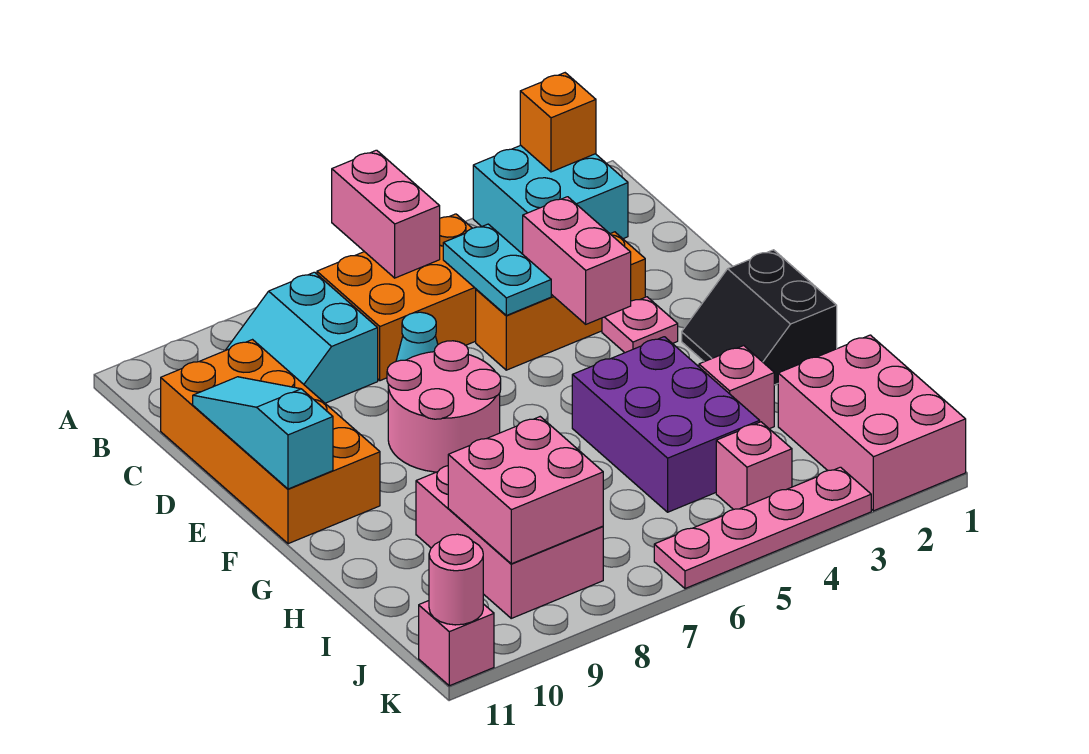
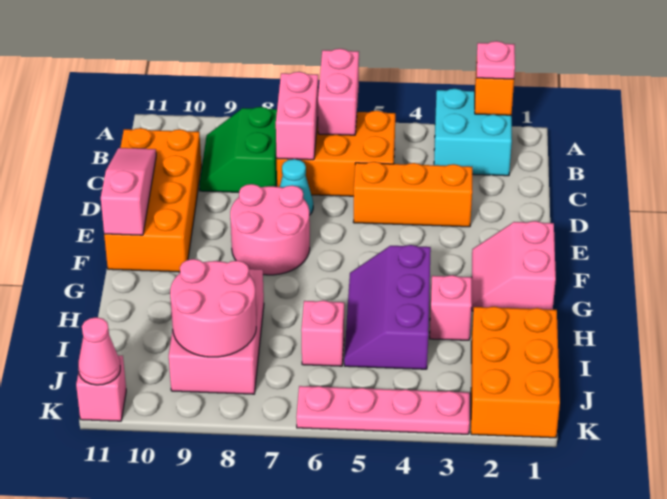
cyan 2x2 slope [226,272,378,403] -> green 2x2 slope [199,107,277,192]
cyan 1x2 plate [443,224,551,315] -> none
pink 1x2 brick [523,197,631,324] -> pink 1x2 brick moved to [276,72,318,160]
cyan 1x3 slope [193,377,333,489] -> pink 1x3 slope [101,148,156,235]
pink 1x1 plate [602,297,678,353] -> pink 1x1 plate moved to [477,41,515,79]
black 2x2 slope [682,250,837,385] -> pink 2x2 slope [472,221,556,311]
purple 2x3 brick [572,337,760,512] -> purple 2x3 slope [344,245,431,369]
pink 2x3 brick [778,335,966,511] -> orange 2x3 brick [471,307,560,438]
pink 2x2 brick [448,417,603,564] -> pink 2x2 round brick [170,259,256,357]
pink 1x1 brick [716,422,792,510] -> pink 1x1 brick moved to [301,300,344,366]
pink 1x1 round brick [429,534,483,625] -> pink 1x1 cone [78,317,120,385]

